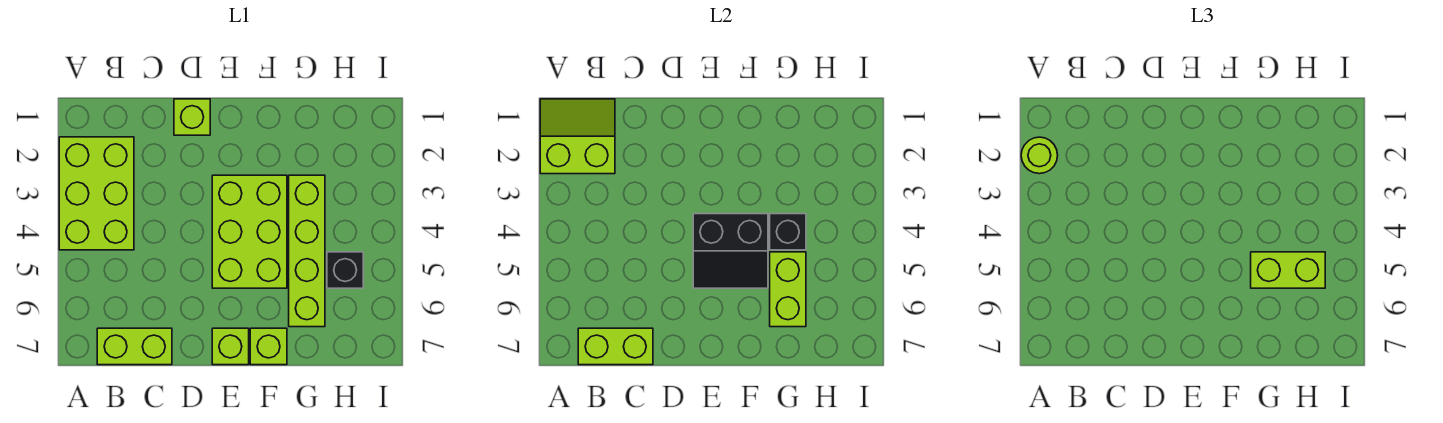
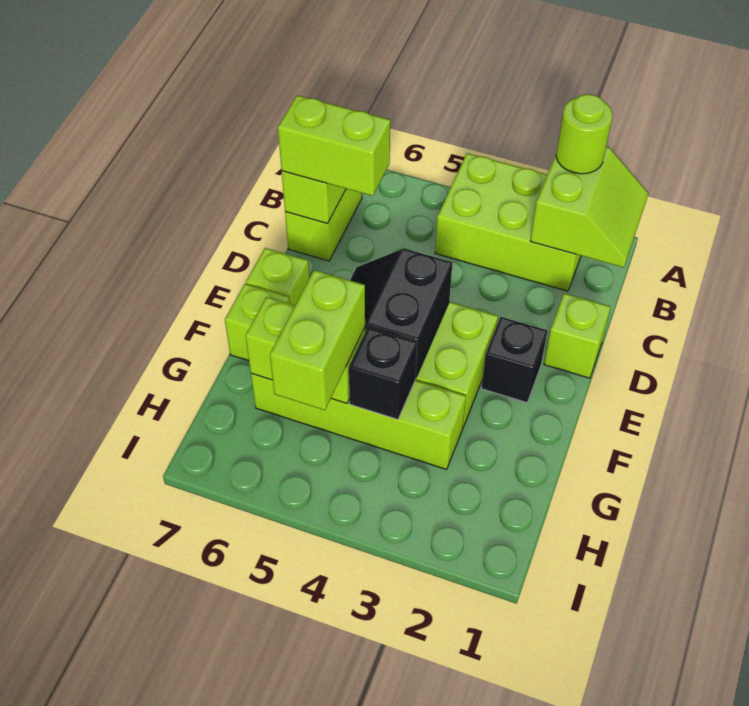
none -> lime 1x2 brick [278,95,390,196]
black 1x1 brick [327,252,363,288] -> black 1x1 brick moved to [481,317,548,403]

